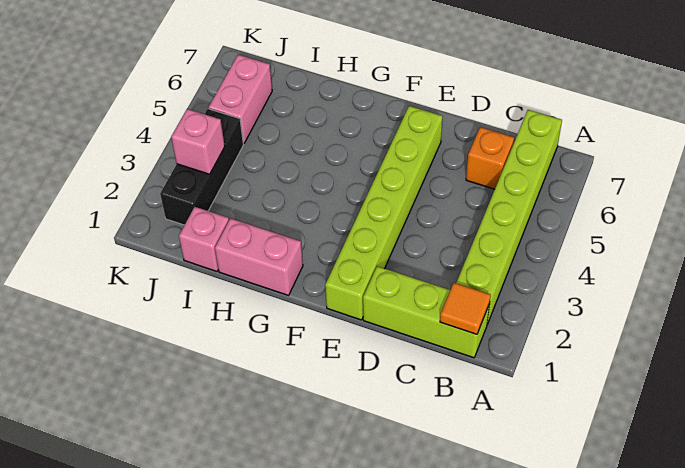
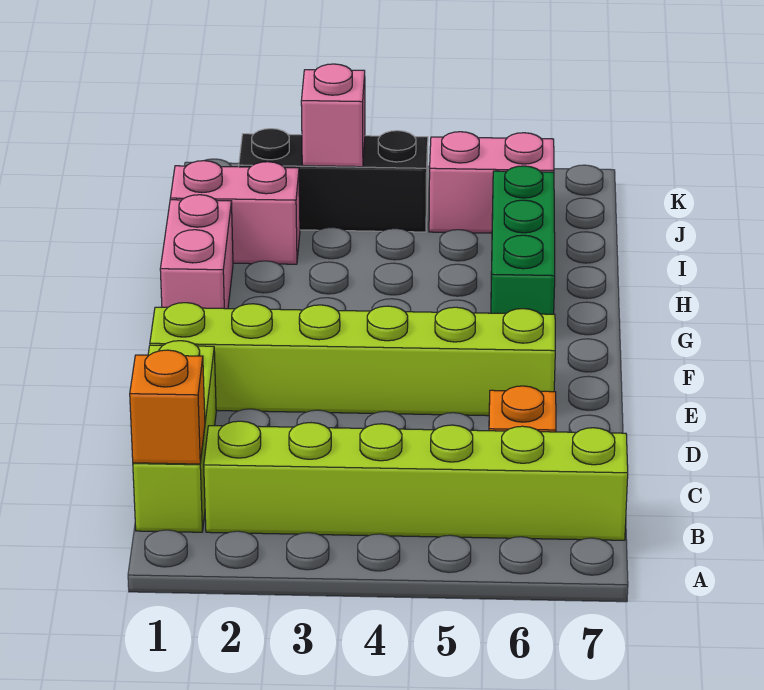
orange 1x1 tile [440,283,491,334] -> orange 1x1 brick [130,350,205,464]
none -> green 1x3 brick [491,166,555,314]
pink 1x1 brick [179,207,229,271] -> pink 1x2 brick [170,161,300,264]

